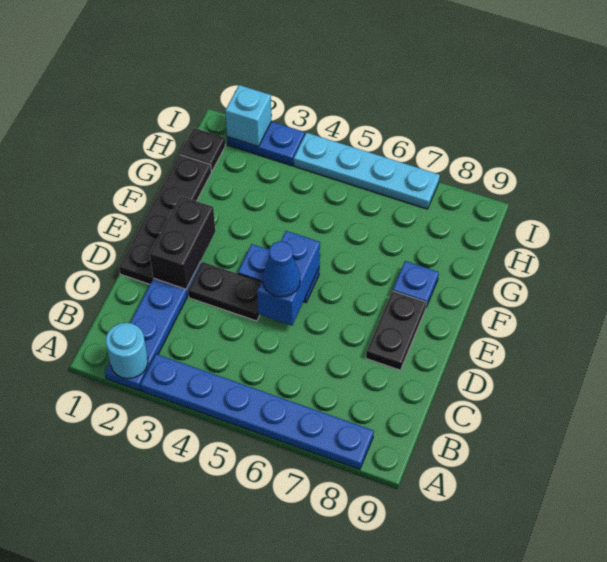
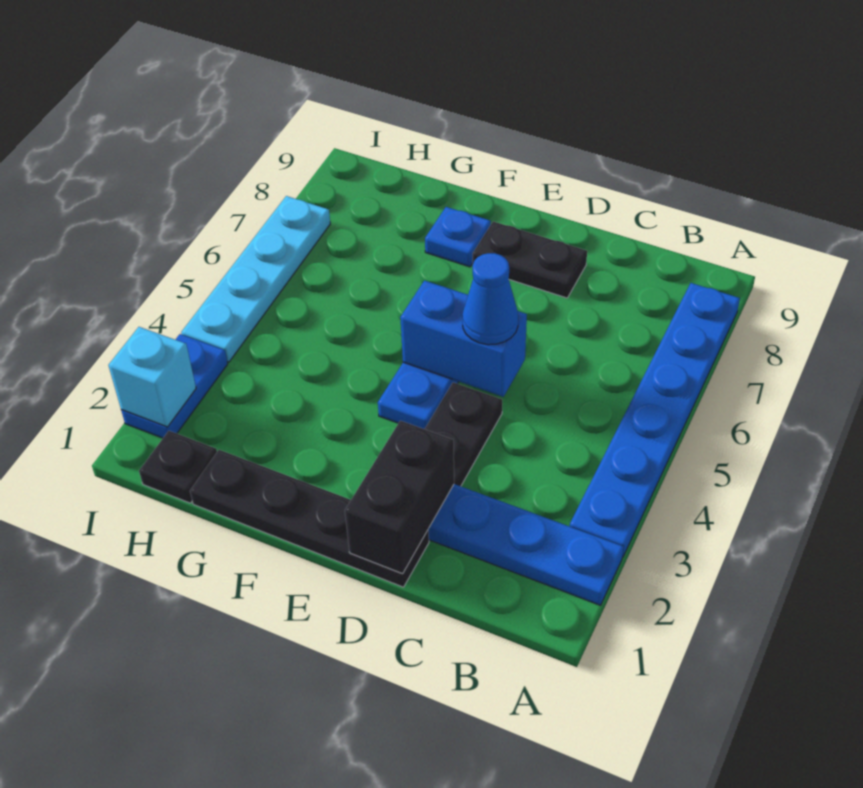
cyan 1x1 round brick [106,323,148,379] -> none
black 1x2 brick [150,196,215,289] -> black 1x2 brick turned to [345,421,454,574]

